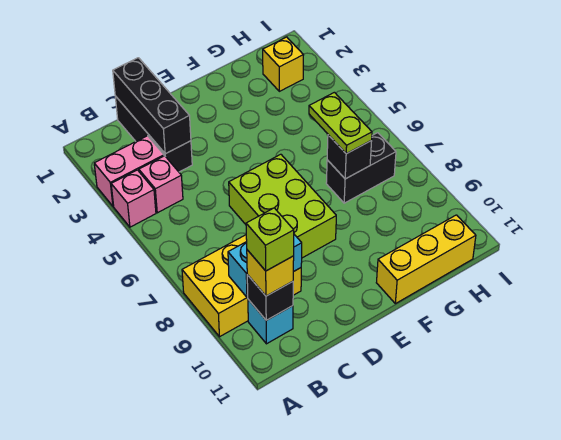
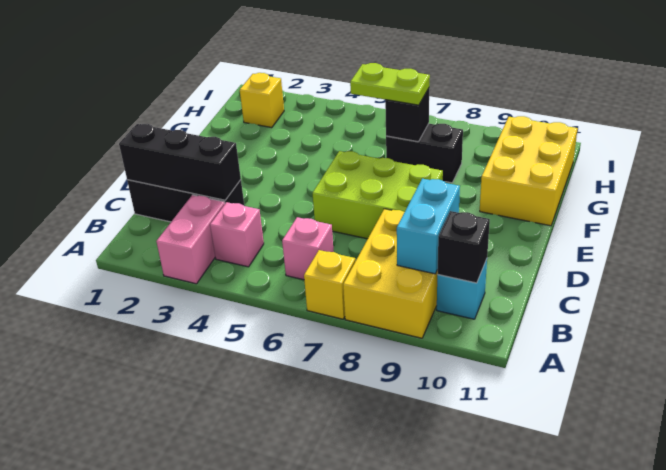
pink 1x1 brick [111,170,156,227] -> pink 1x1 brick moved to [282,217,334,280]
yellow 1x1 brick [247,250,294,296] -> yellow 1x1 brick moved to [304,250,355,319]
lime 1x1 brick [246,208,294,271] -> none
yellow 1x3 brick [376,215,476,304] -> yellow 2x3 brick [480,116,578,226]
black 1x2 brick [326,133,396,203] -> black 1x2 brick turned to [386,124,463,183]

